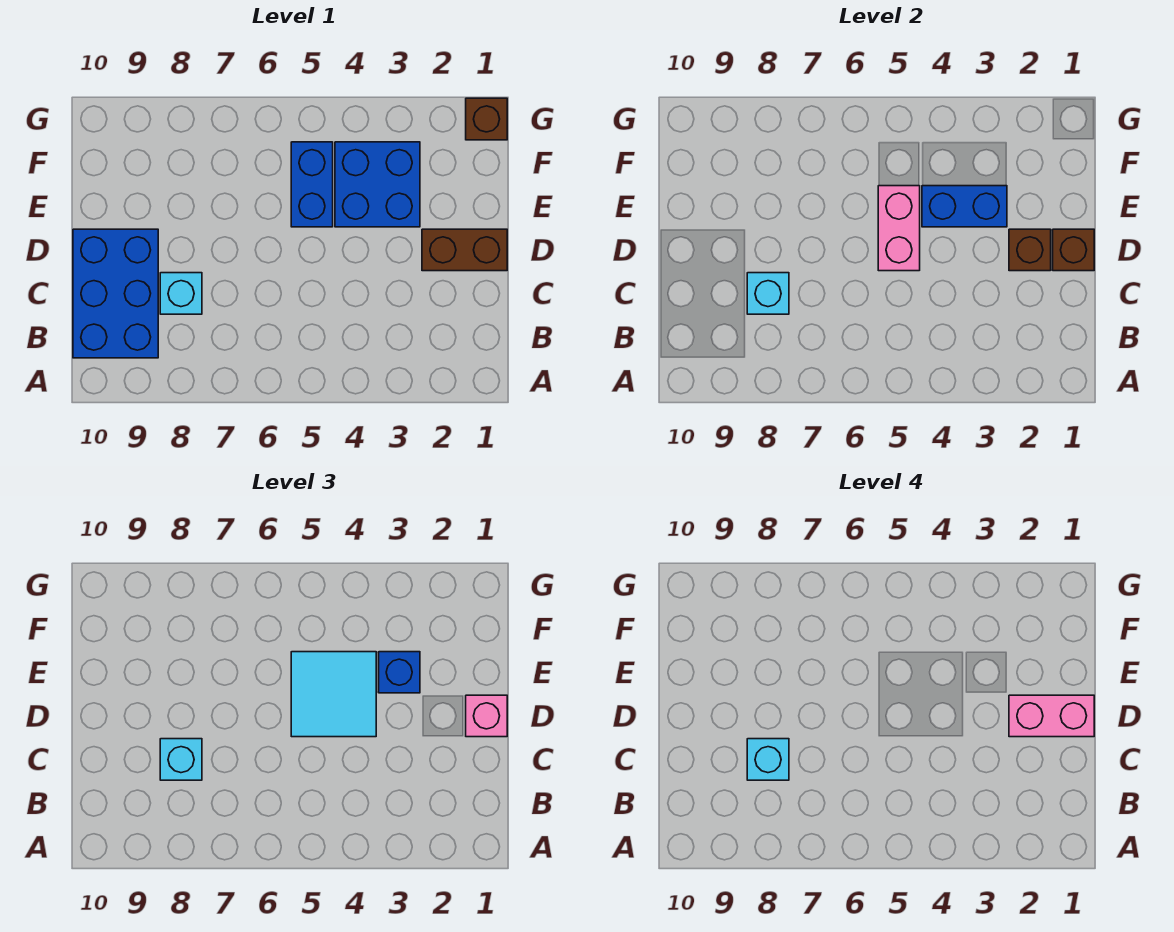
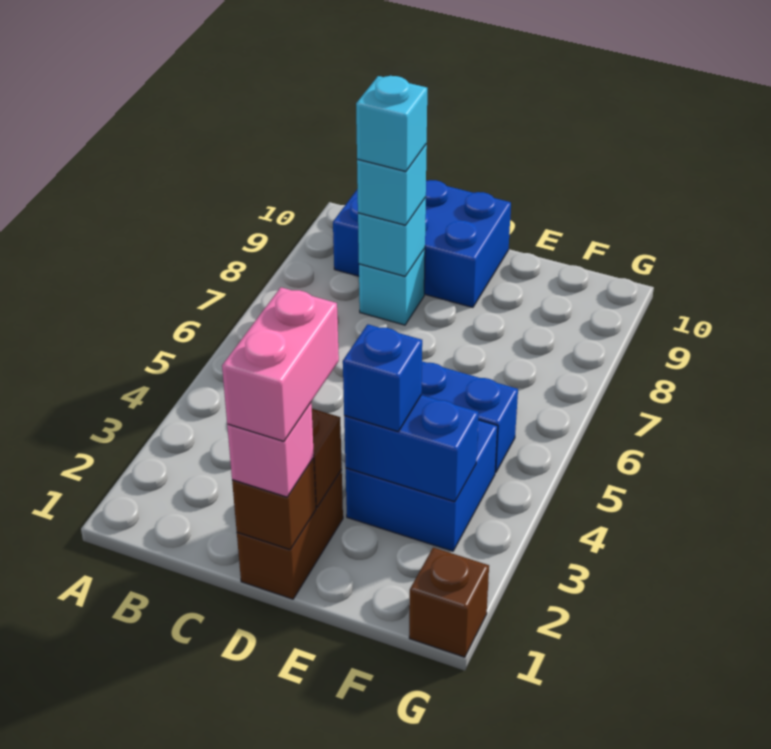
cyan 2x2 tile [291,652,376,737] -> none
pink 1x2 brick [878,186,920,271] -> none
blue 1x2 brick [922,186,1007,227] -> blue 1x2 brick turned to [344,395,479,502]

